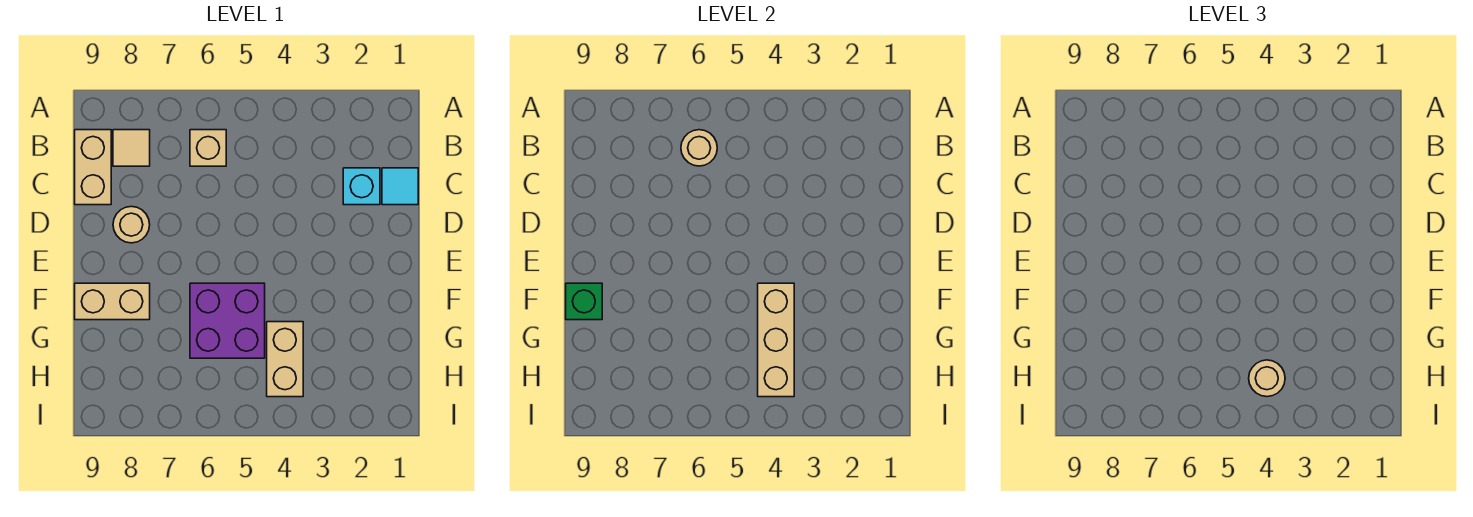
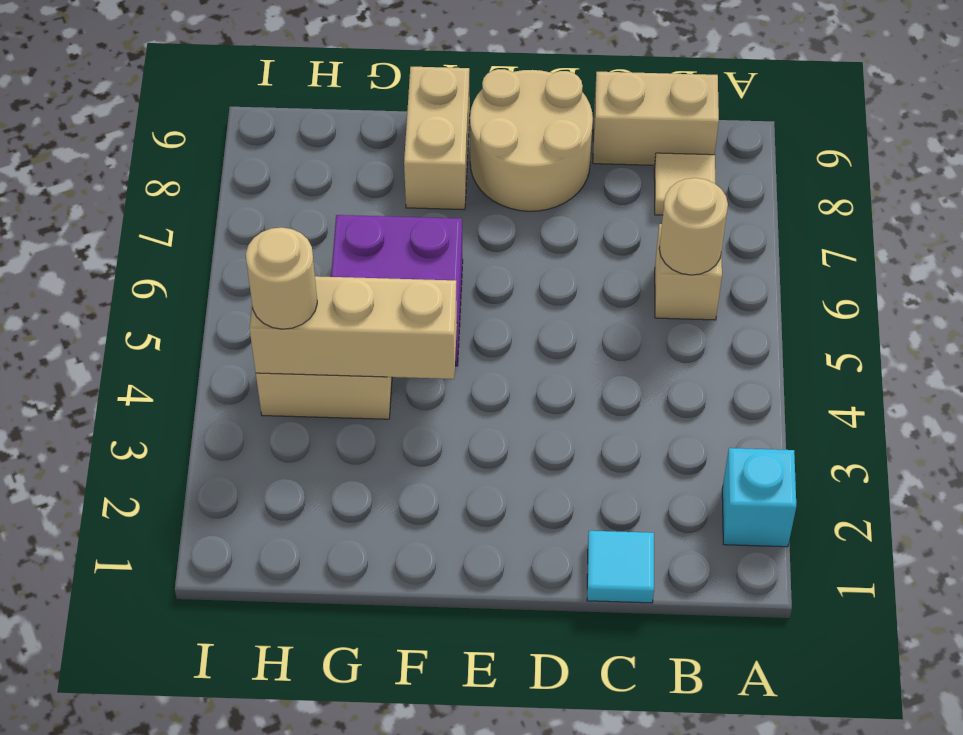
cyan 1x1 brick [343,168,380,205] -> cyan 1x1 brick moved to [722,448,796,547]
tan 1x1 round brick [113,206,150,243] -> tan 2x2 round brick [470,69,593,211]
green 1x1 brick [566,283,602,320] -> none

